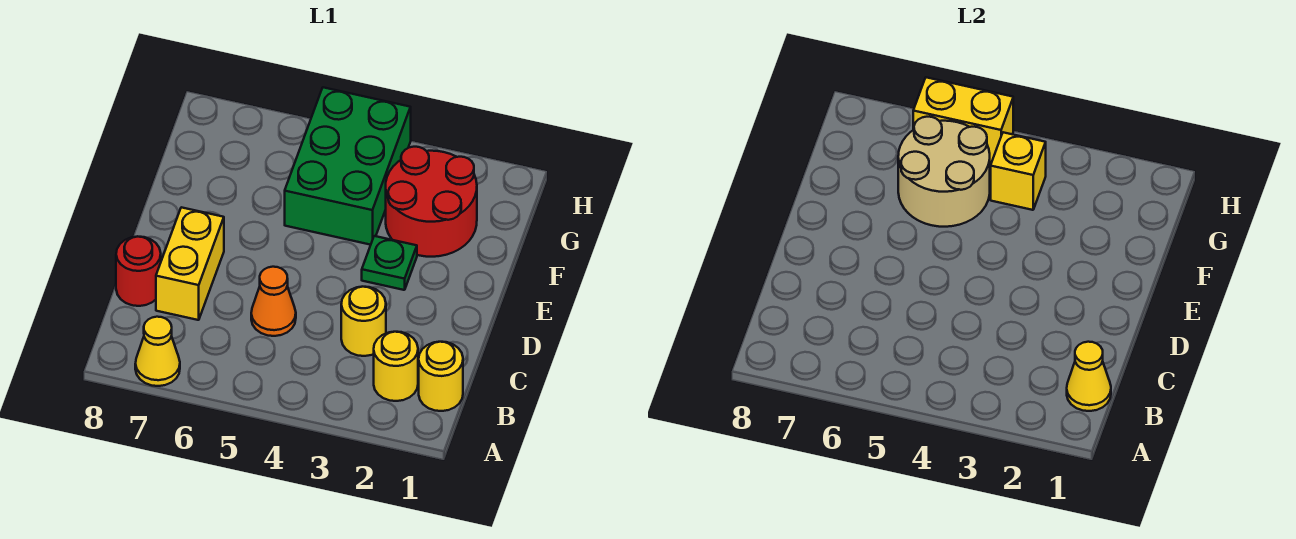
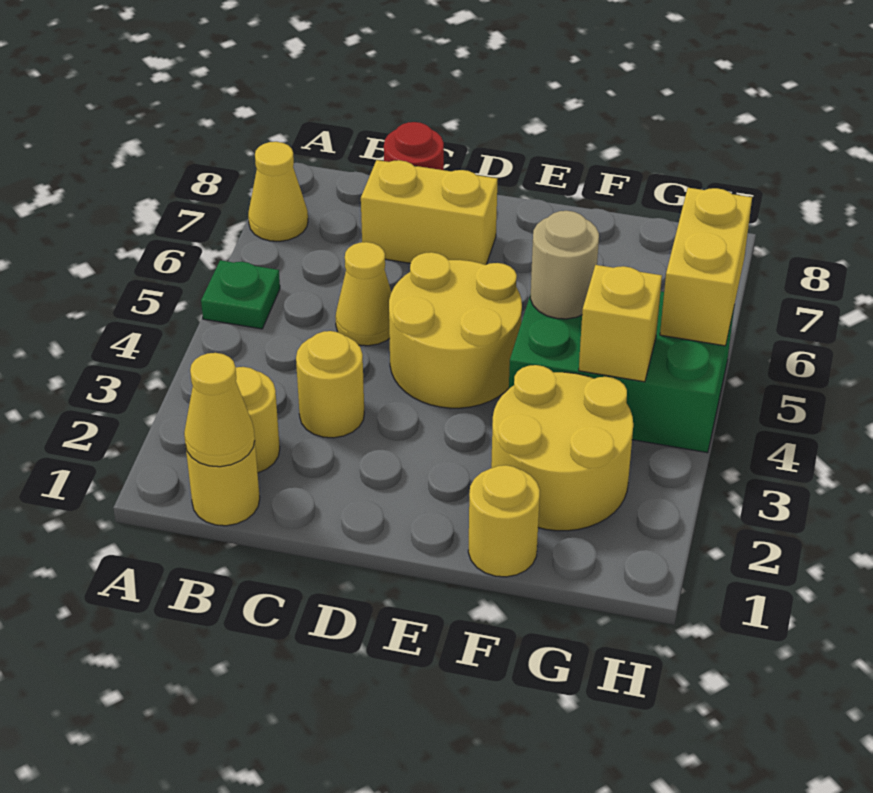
orange 1x1 cone [251,267,296,336] -> yellow 1x1 cone [335,242,391,346]
none -> yellow 2x2 round brick [389,252,522,408]
green 1x1 plate [362,236,417,290] -> green 1x1 plate moved to [201,260,280,329]
none -> yellow 1x1 round brick [468,465,540,577]
red 2x2 round brick [386,147,477,257] -> yellow 2x2 round brick [491,365,633,531]
tan 2x2 round brick [898,117,990,227] -> tan 1x1 round brick [530,211,599,319]

